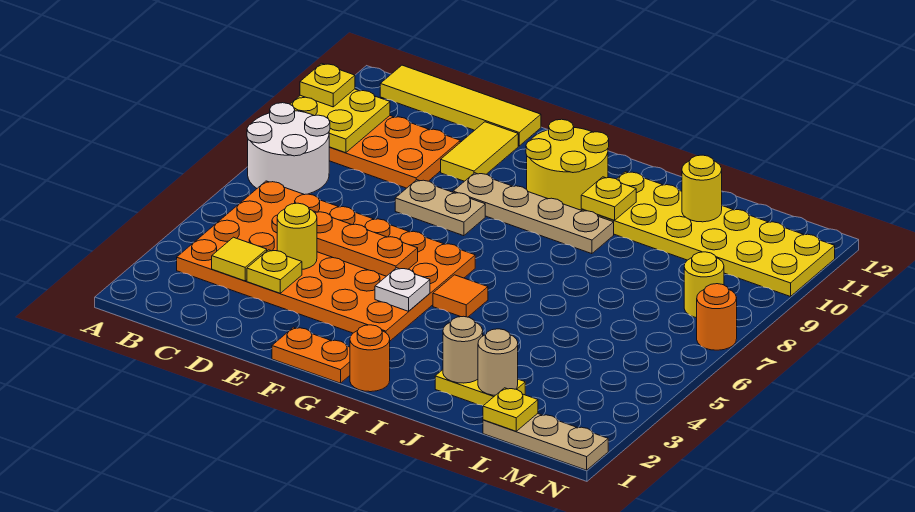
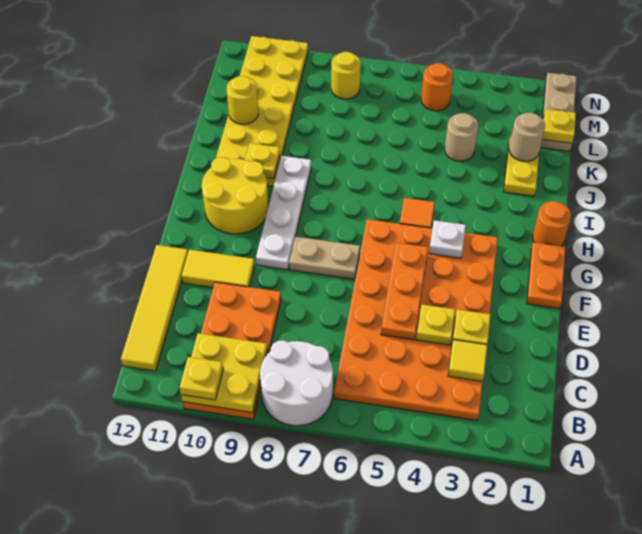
yellow 1x1 round brick [277,203,317,269] -> yellow 1x1 plate [416,305,455,345]
tan 1x2 plate [395,180,485,236] -> tan 1x2 plate turned to [289,237,360,279]
tan 1x4 plate [453,173,614,254] -> white 1x4 plate [256,156,311,270]
tan 1x1 round brick [443,316,483,383] -> tan 1x1 round brick moved to [445,113,479,161]
orange 1x1 round brick [697,284,737,350] -> orange 1x1 round brick moved to [421,63,453,111]

